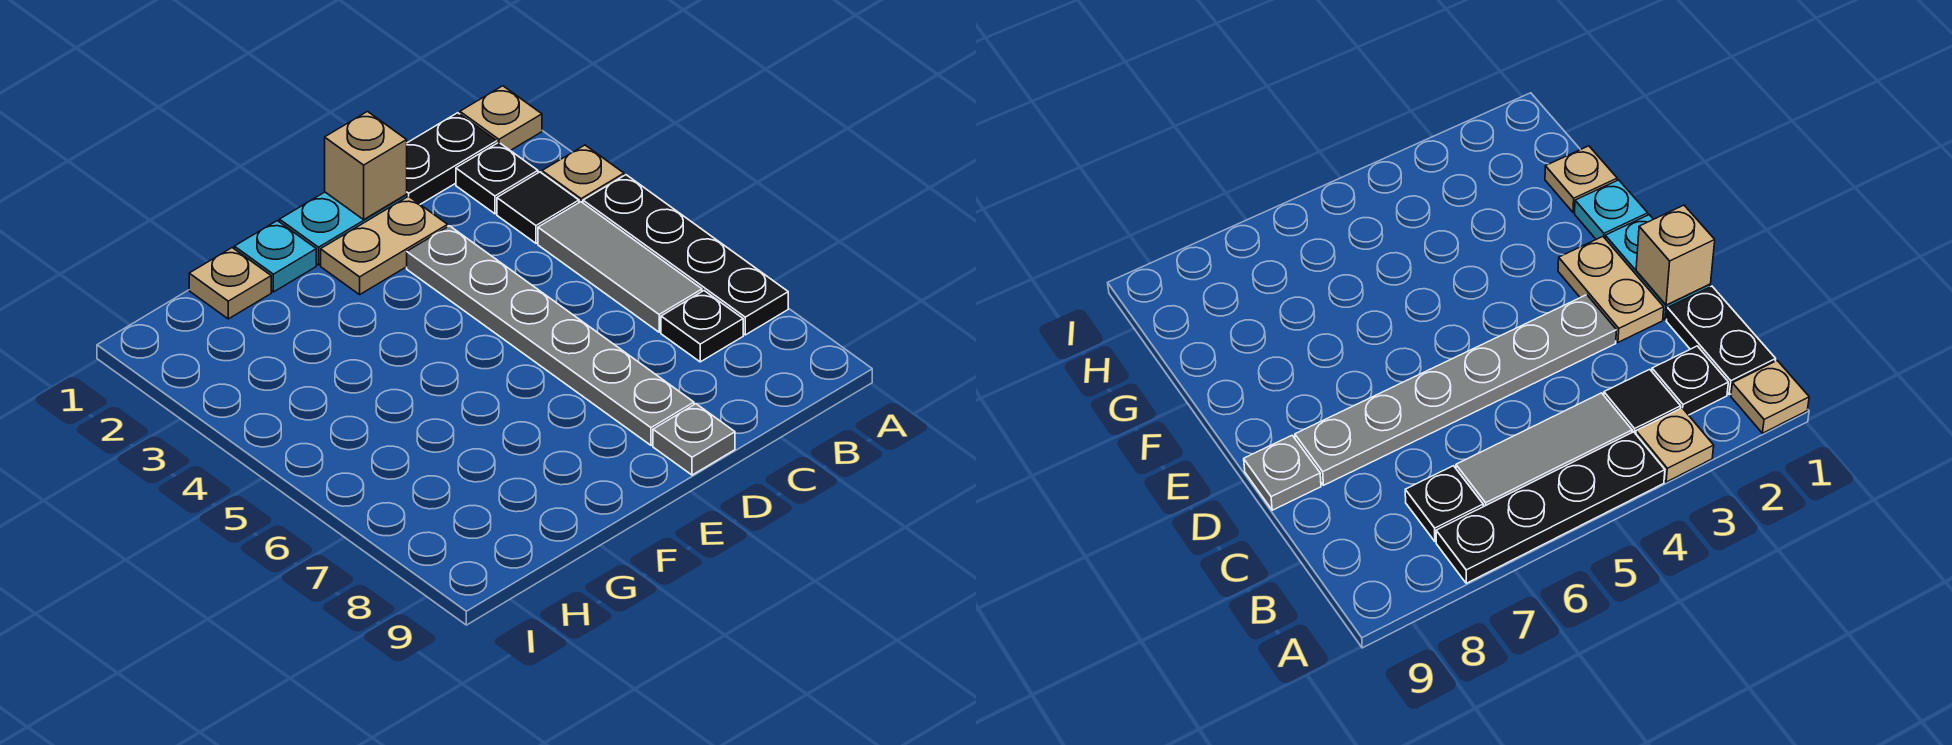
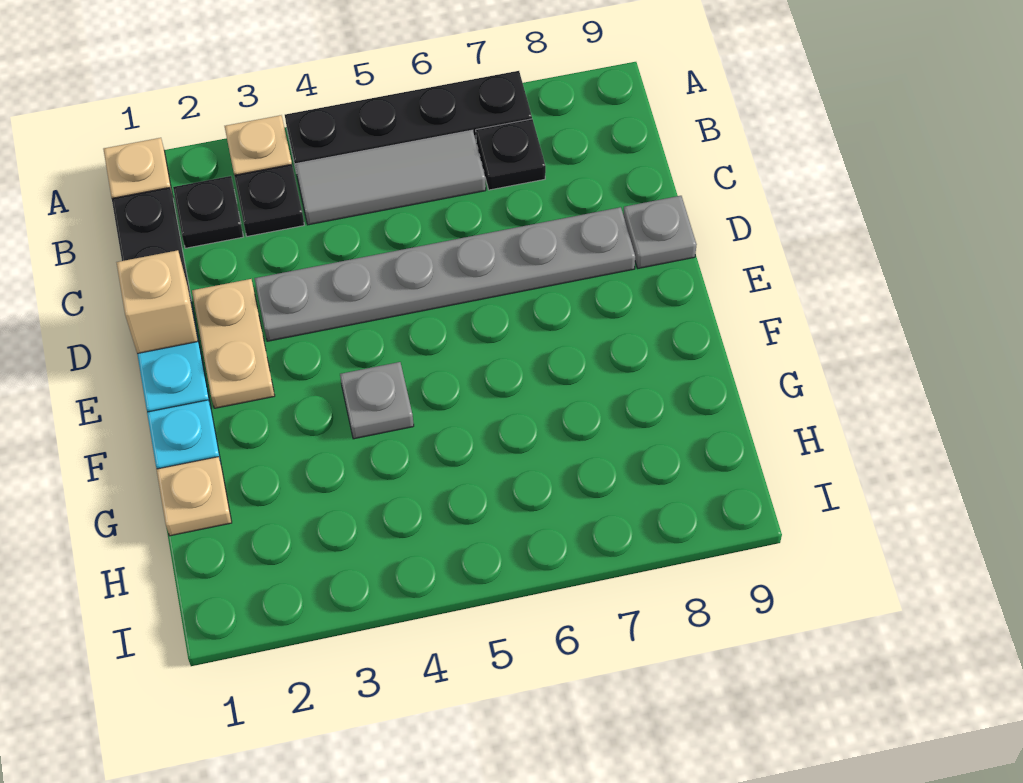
black 1x1 tile [497,172,579,243] -> black 1x1 plate [234,164,304,236]
none -> grey 1x1 plate [340,362,414,439]

